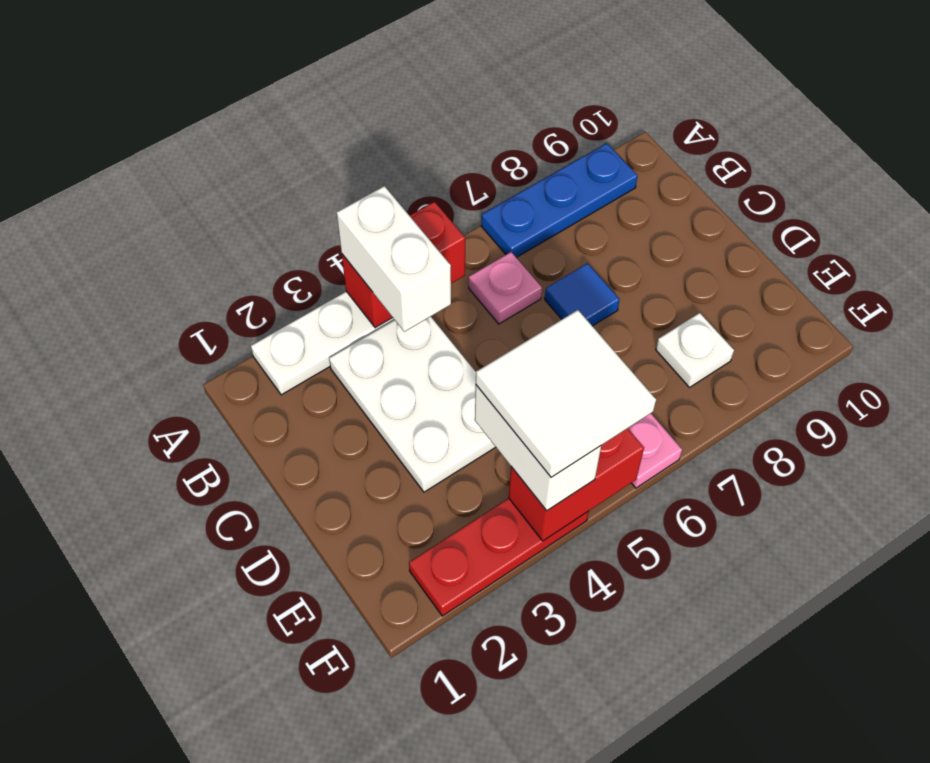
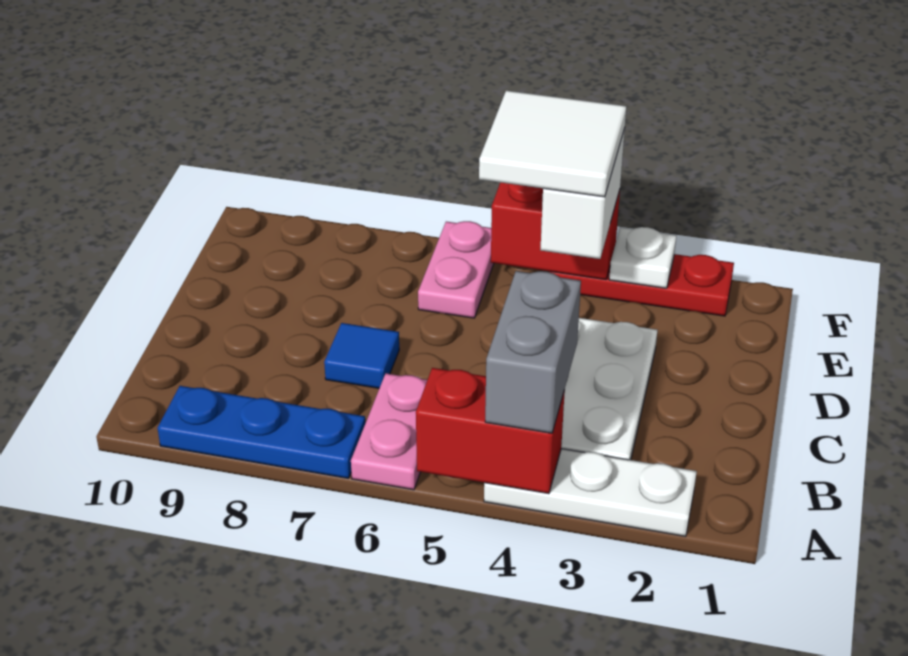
white 1x2 brick [337,186,451,332] -> grey 1x2 brick [485,271,581,433]
pink 1x1 plate [469,252,542,324] -> pink 1x2 plate [351,373,427,490]
white 1x1 plate [656,313,734,387] -> white 1x1 plate moved to [609,227,676,288]

